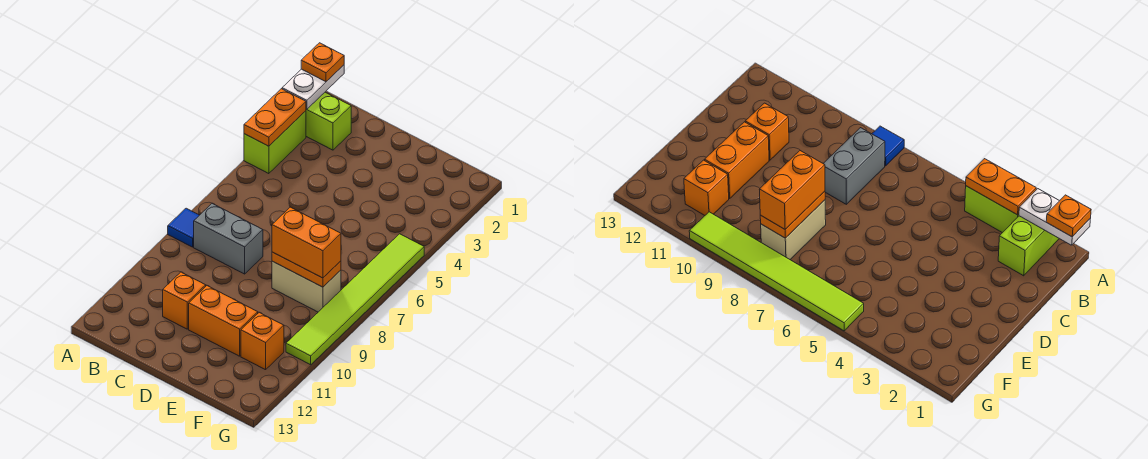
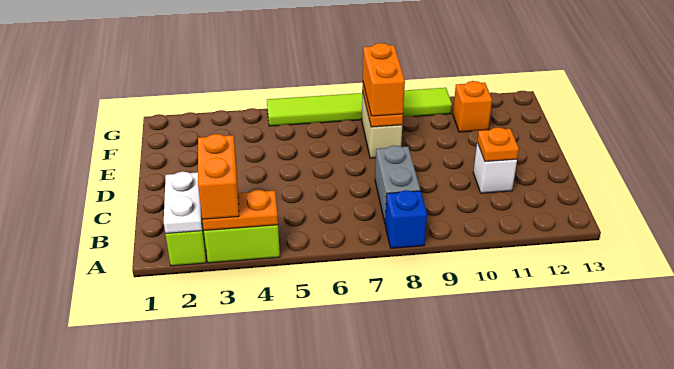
white 1x2 plate [282,65,344,109] -> white 1x2 plate turned to [164,172,202,233]
orange 1x1 plate [301,43,344,82] -> orange 1x1 plate moved to [477,127,519,162]
blue 1x1 tile [168,208,199,247] -> blue 1x1 brick [385,190,427,248]
orange 1x1 brick [163,272,206,329] -> white 1x1 brick [473,142,517,193]
orange 1x2 brick [189,286,258,356] -> orange 1x2 brick moved to [198,134,239,219]

